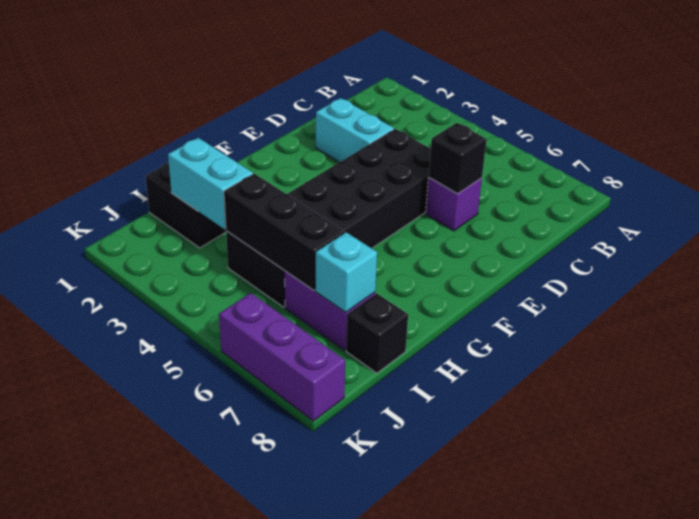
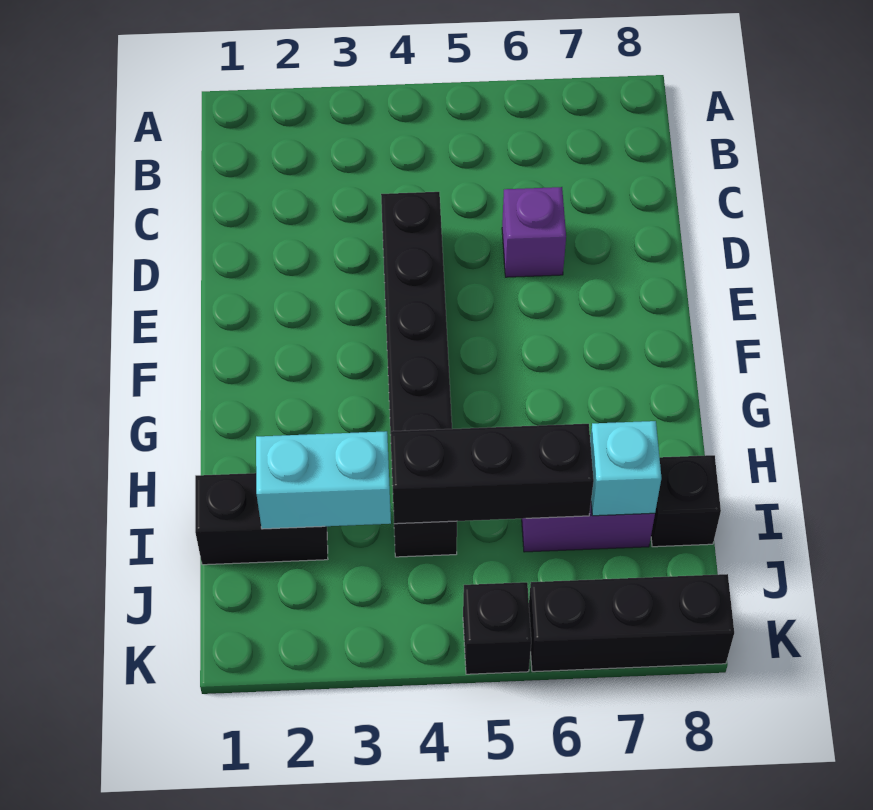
cyan 1x2 brick [316,98,394,162] -> none
black 2x6 brick [226,129,431,307] -> black 1x6 brick [381,192,457,557]
black 1x1 brick [429,123,486,194] -> black 1x1 brick moved to [463,582,531,674]
purple 1x3 brick [219,293,345,421] -> black 1x3 brick [529,574,734,672]

